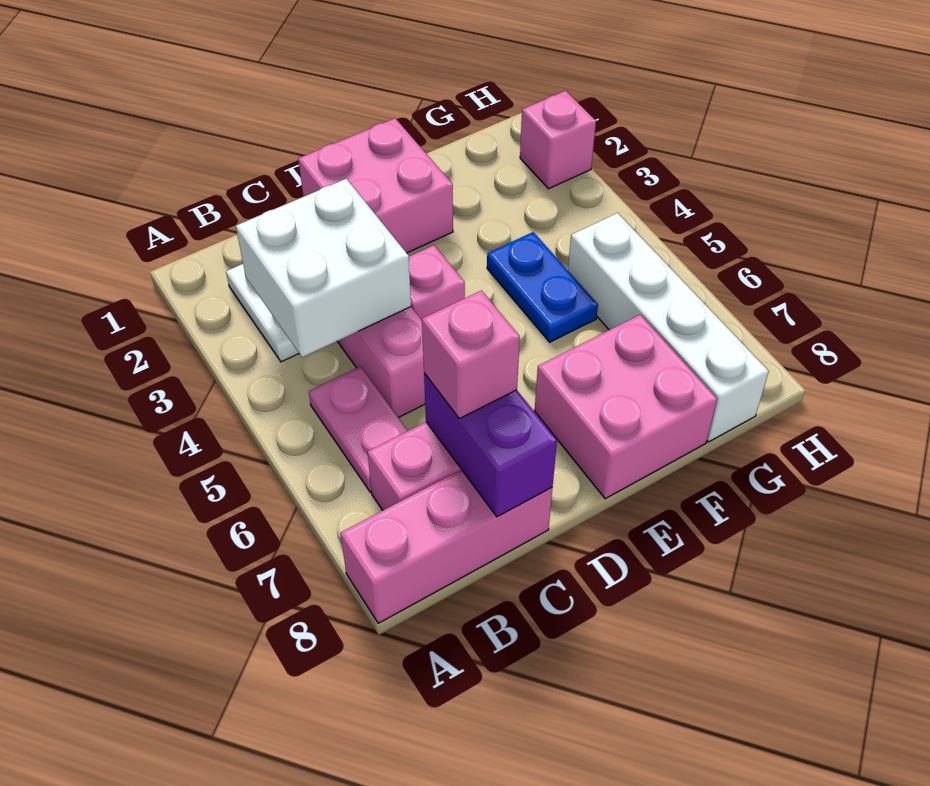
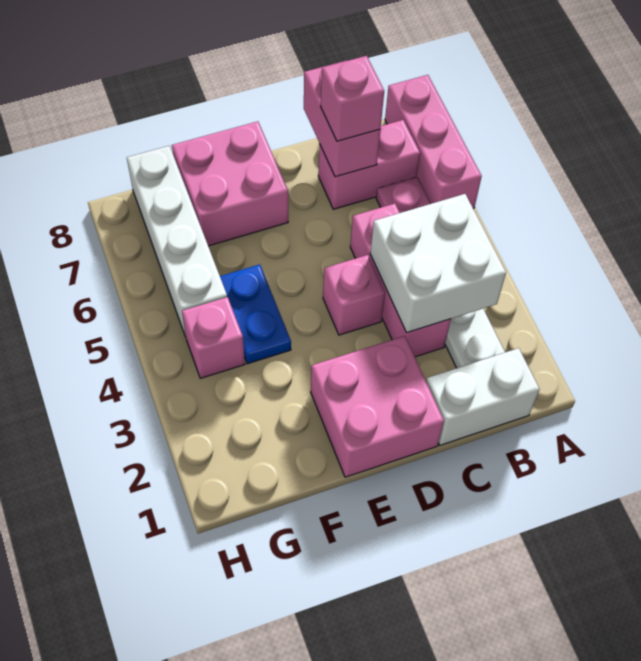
pink 1x3 brick [340,470,552,623] -> pink 1x3 brick turned to [385,75,482,208]
none -> white 1x2 brick [426,348,540,445]
purple 1x2 brick [424,373,557,517] -> pink 1x2 brick [304,61,380,177]
pink 1x1 brick [520,91,596,189] -> pink 1x1 brick moved to [182,297,245,378]

